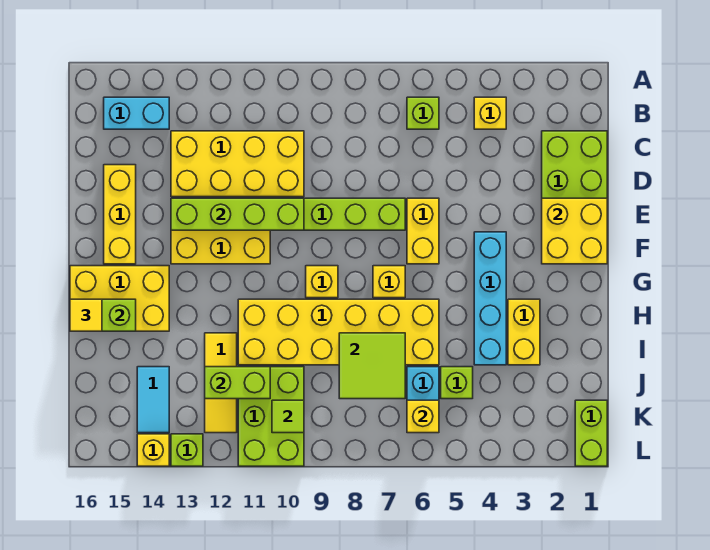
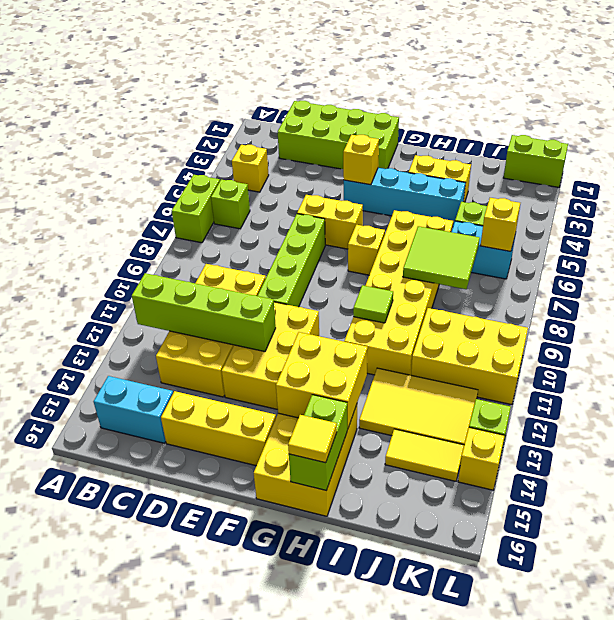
cyan 1x2 brick [104,97,169,129] -> cyan 1x2 brick turned to [94,376,173,443]
yellow 2x2 brick [542,198,607,264] -> yellow 2x2 brick moved to [276,332,368,429]
lime 1x4 brick [171,198,304,230] -> lime 1x4 brick turned to [132,273,276,352]
yellow 1x1 brick [306,266,338,298] -> yellow 1x1 brick moved to [343,135,379,185]
yellow 1x3 tile [205,333,237,433] -> yellow 2x3 tile [359,368,478,445]
lime 2x3 brick [238,367,304,466] -> yellow 2x3 brick [411,308,528,405]
lime 1x2 brick [205,367,270,399] -> lime 1x2 brick moved to [172,175,220,243]
cyan 1x2 tile [137,367,169,433] -> yellow 1x2 tile [385,429,464,481]
lime 1x1 tile [272,400,304,433] -> lime 1x1 tile moved to [353,285,393,323]

